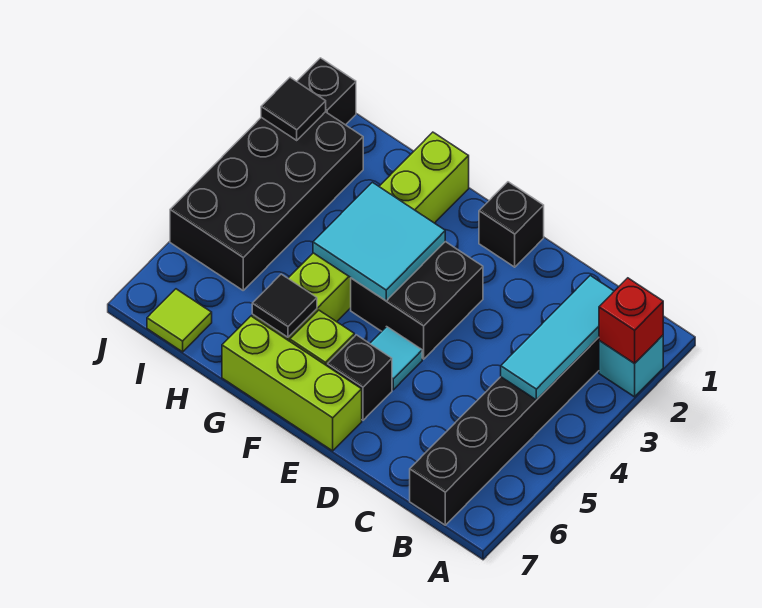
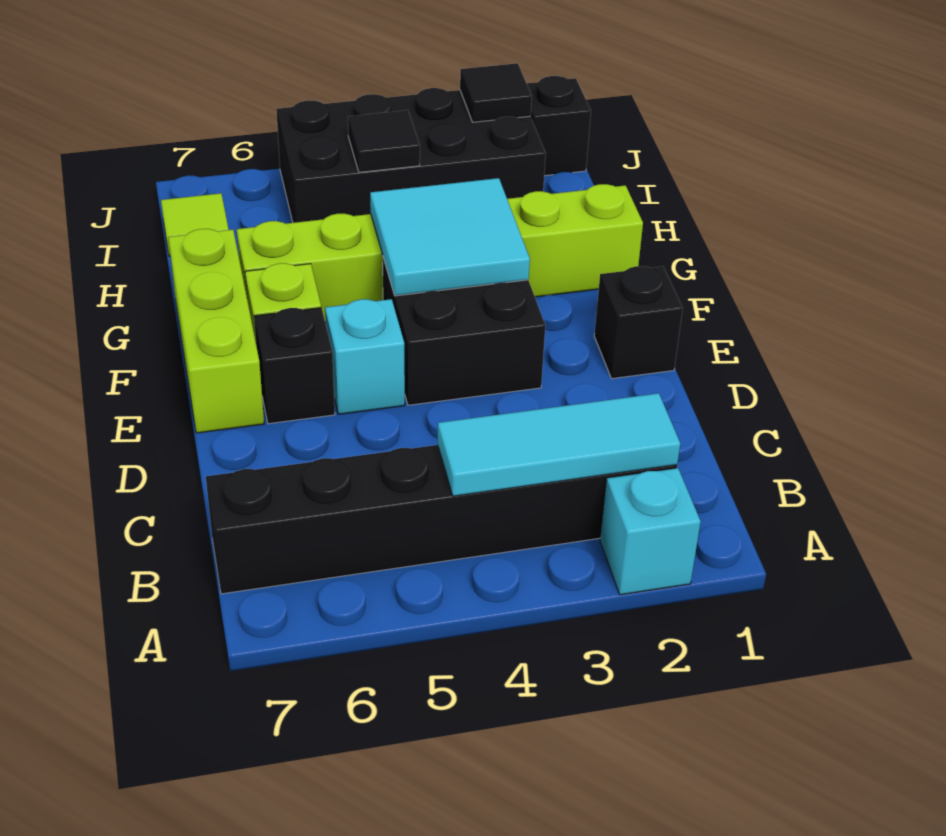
red 1x1 brick [599,278,663,364] -> none
cyan 1x1 tile [370,327,422,390] -> cyan 1x1 brick [325,299,405,414]
black 1x1 tile [252,274,317,337] -> black 1x1 tile moved to [348,110,420,172]

